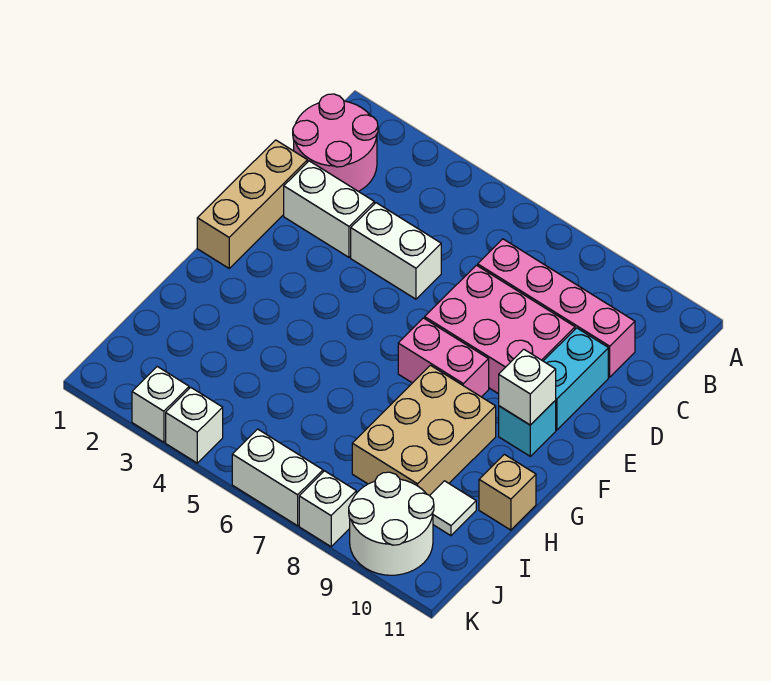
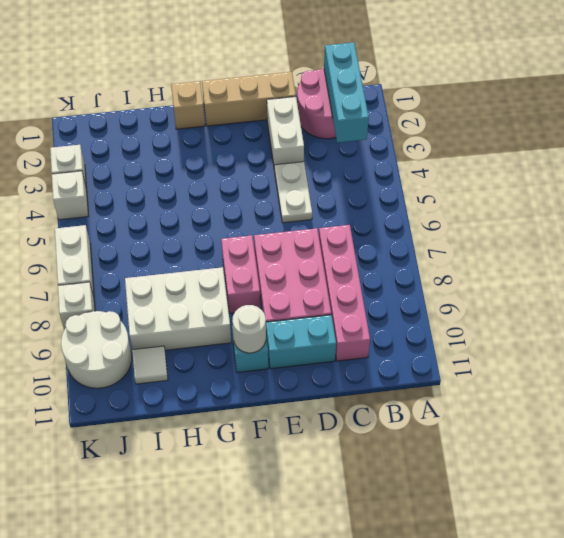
none -> cyan 1x3 brick [324,43,369,143]
white 1x2 brick [351,203,441,299] -> white 1x2 plate [275,162,312,223]
white 1x1 brick [499,349,556,425] -> white 1x1 round brick [232,305,266,353]
tan 2x3 brick [352,365,496,496] -> white 2x3 brick [125,267,231,350]
tan 1x1 brick [479,454,536,530] -> tan 1x1 brick moved to [171,81,205,129]

